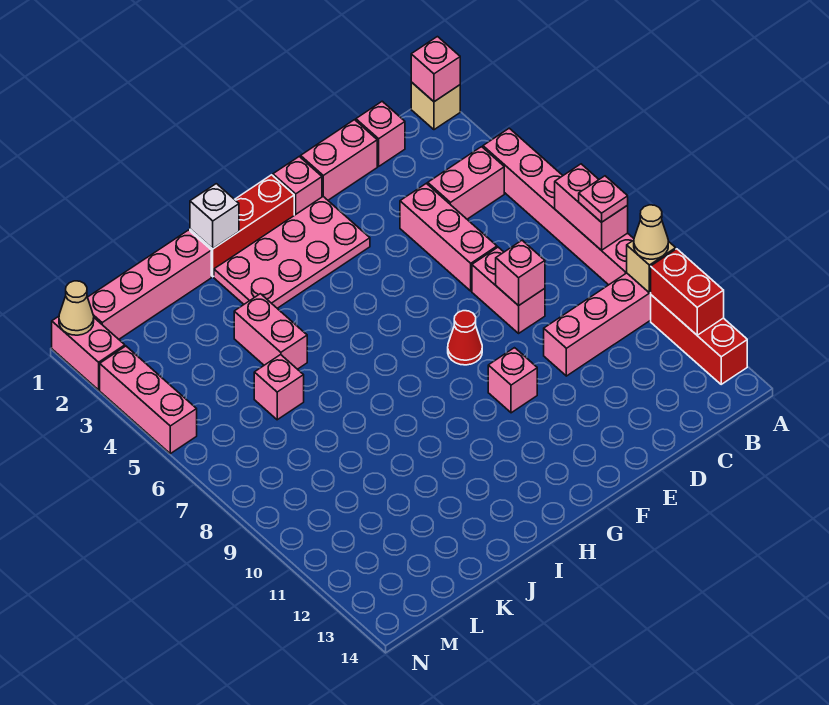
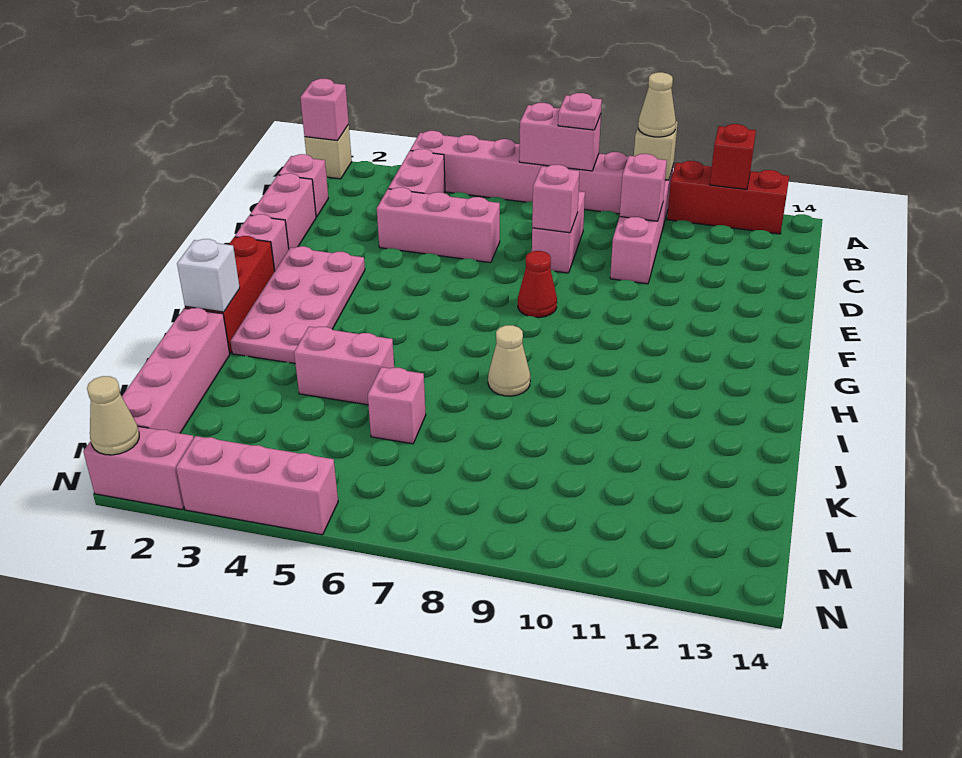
red 1x2 brick [650,249,724,335] -> red 1x1 brick [710,124,756,189]
pink 1x2 brick [472,247,545,333] -> pink 1x2 brick turned to [532,191,585,273]
pink 1x1 brick [488,348,537,413] -> pink 1x1 brick moved to [620,154,667,221]
none -> tan 1x1 cone [488,325,530,396]

